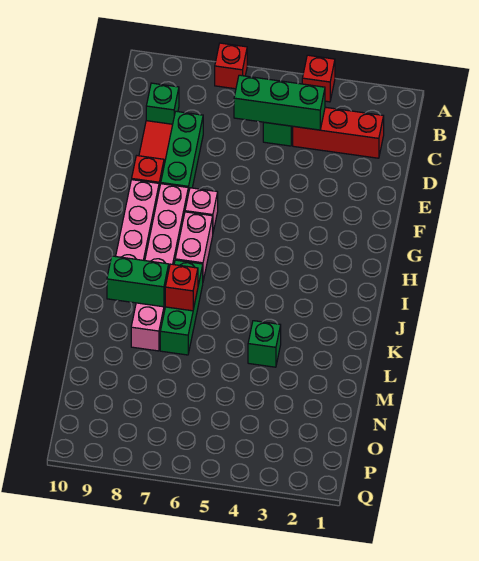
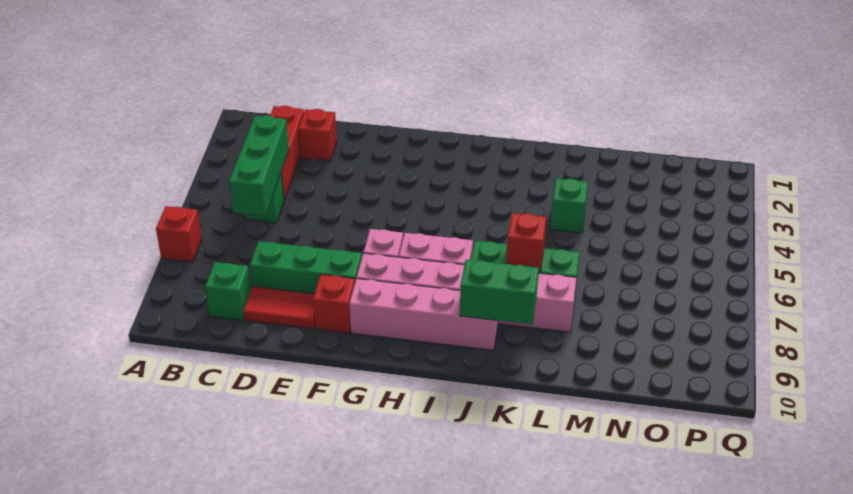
red 1x1 brick [302,55,335,102] -> red 1x1 brick moved to [298,109,337,161]
green 1x2 brick [107,256,169,307] -> green 1x2 brick turned to [460,260,539,324]

